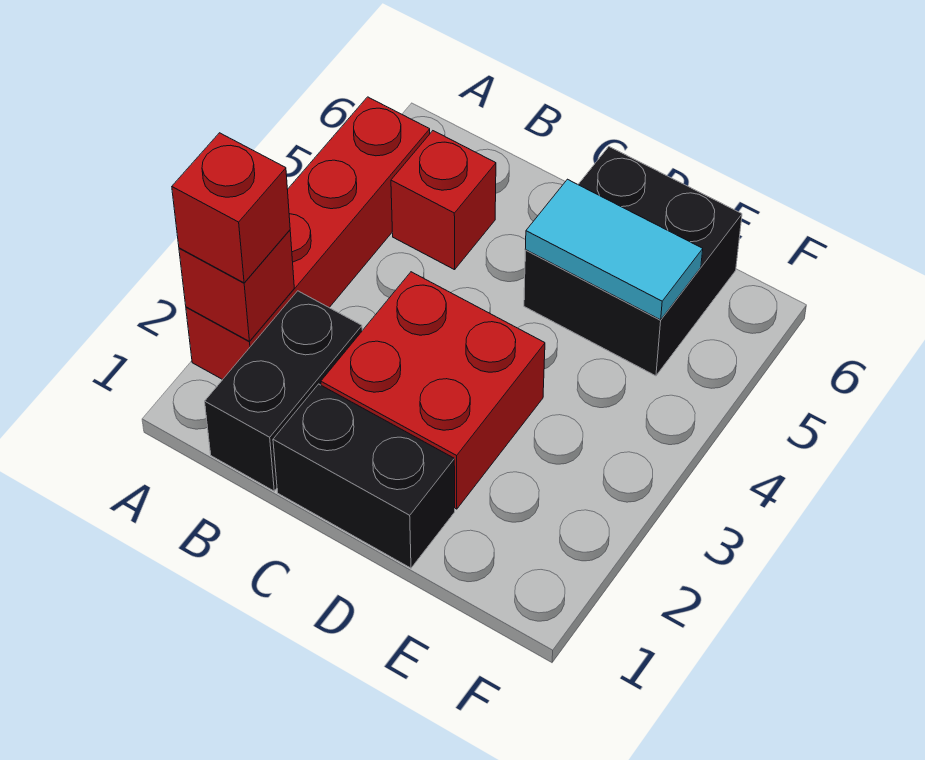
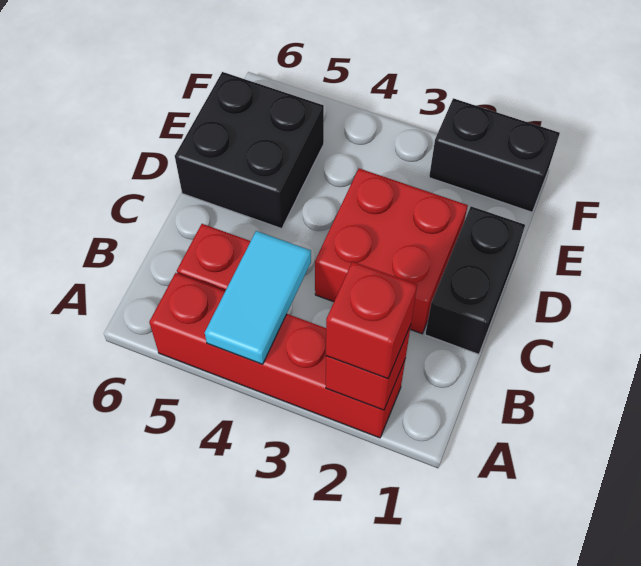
black 1x2 brick [205,291,362,491] -> black 1x2 brick moved to [429,98,560,212]
cyan 1x2 tile [525,179,703,320] -> cyan 1x2 tile moved to [205,231,311,364]

